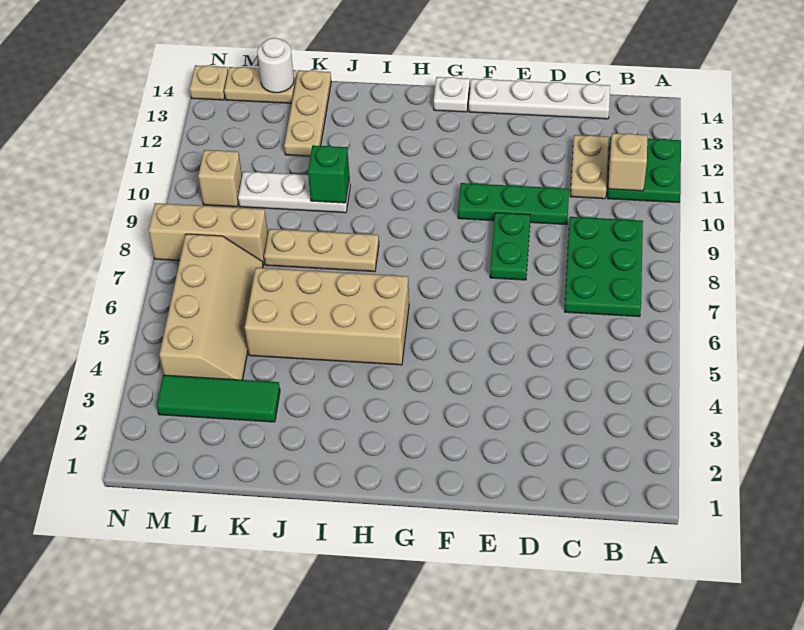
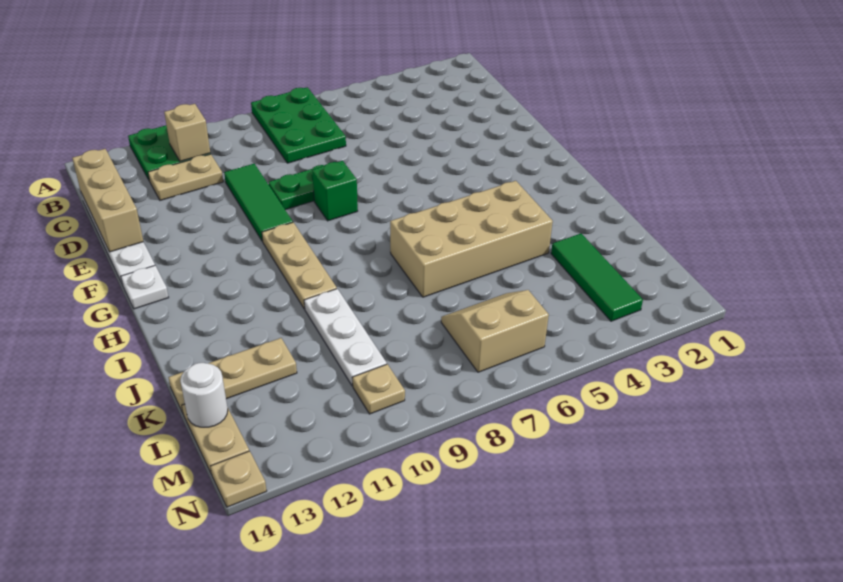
green 2x3 plate [564,217,643,317] -> green 2x3 plate turned to [251,87,346,163]
green 1x3 plate [458,183,569,225] -> green 1x3 tile [224,164,293,241]
tan 2x4 brick [245,268,409,365] -> tan 2x4 brick turned to [390,181,553,297]
tan 1x3 plate [264,229,379,272] -> tan 1x3 plate moved to [262,222,337,309]
green 1x1 brick [308,145,350,203] -> green 1x1 brick moved to [312,161,358,221]
tan 2x4 slope [159,234,263,380] -> tan 2x2 slope [441,290,549,372]
tan 1x3 brick [149,203,268,265] -> tan 1x3 brick moved to [72,149,143,252]
tan 1x1 brick [198,150,242,207] -> tan 1x1 plate [352,364,405,414]

